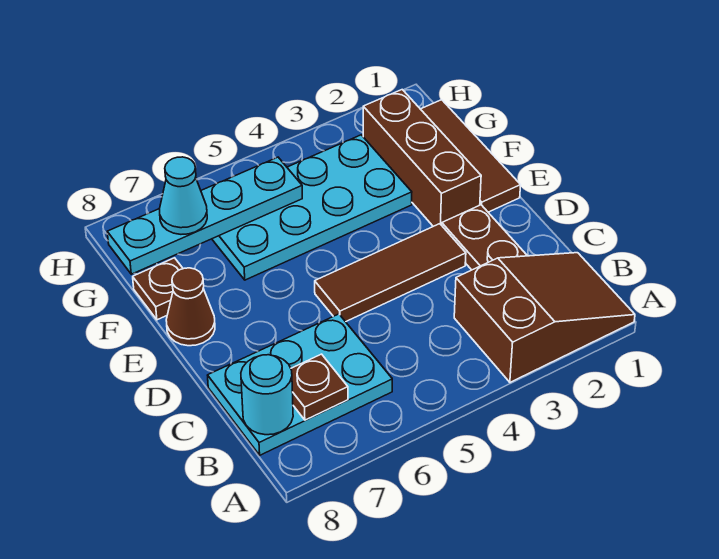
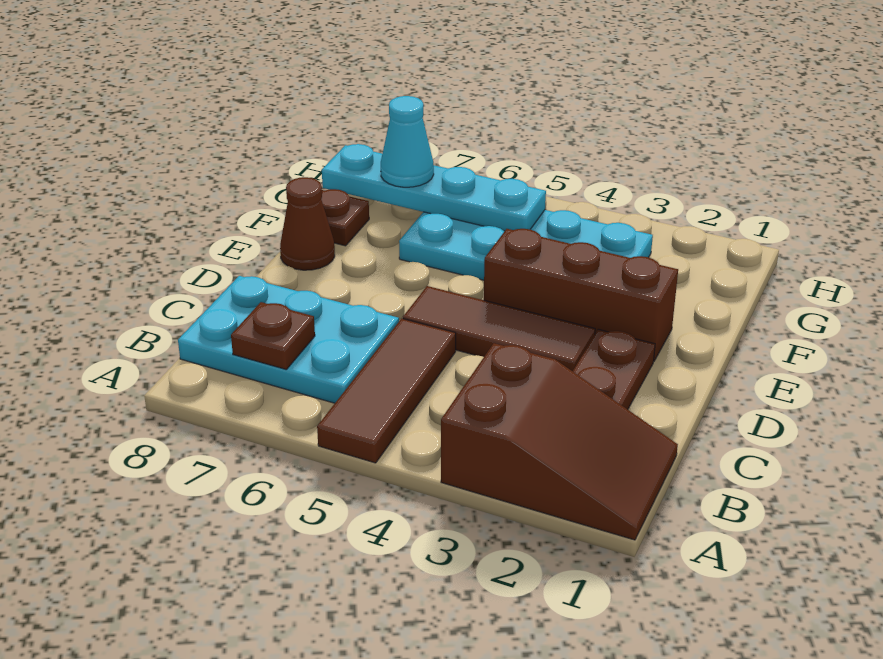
cyan 1x1 round brick [241,355,293,435] -> none
brown 1x3 tile [421,100,521,212] -> brown 1x3 tile moved to [317,318,456,463]
brown 1x3 brick [363,90,481,226] -> brown 1x3 brick turned to [484,229,678,361]

